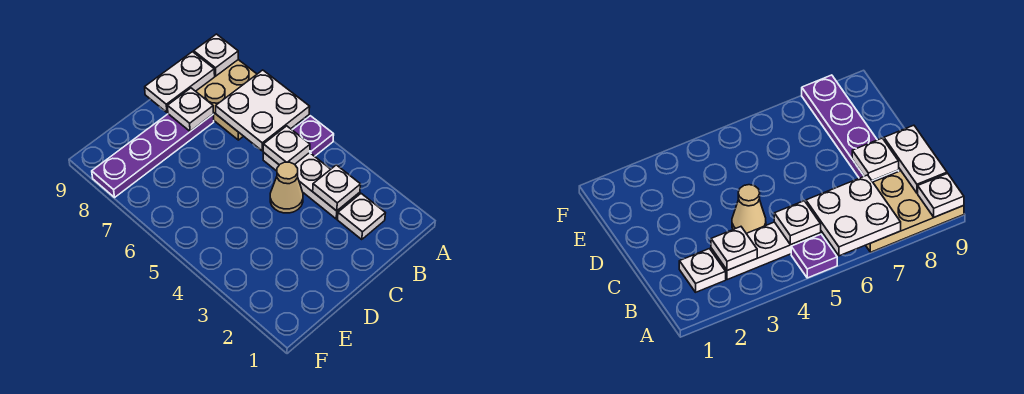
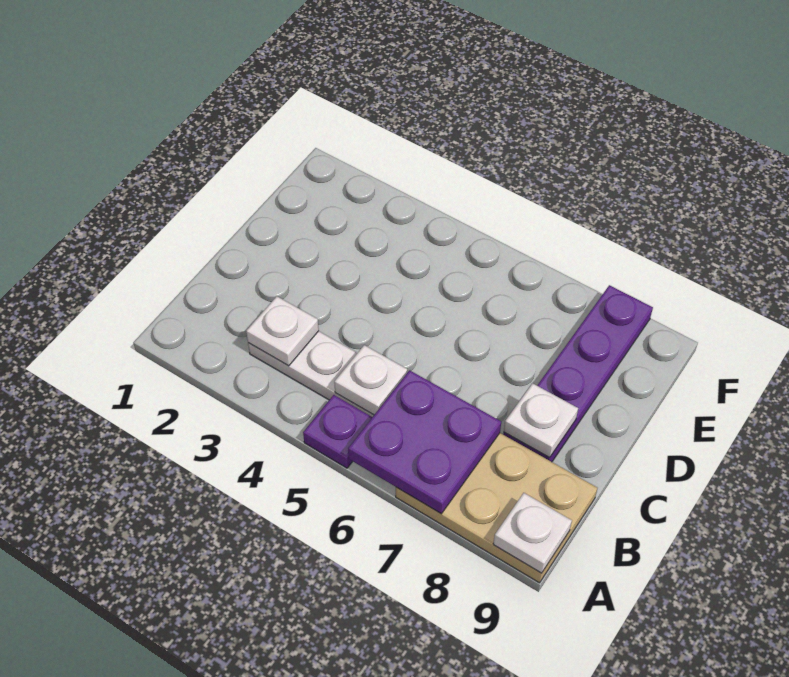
white 2x2 plate [216,70,310,151] -> purple 2x2 plate [348,370,501,514]
white 1x1 plate [338,194,385,240] -> none
white 1x2 plate [145,52,215,112] -> none
tan 1x1 cone [270,162,303,213] -> none

